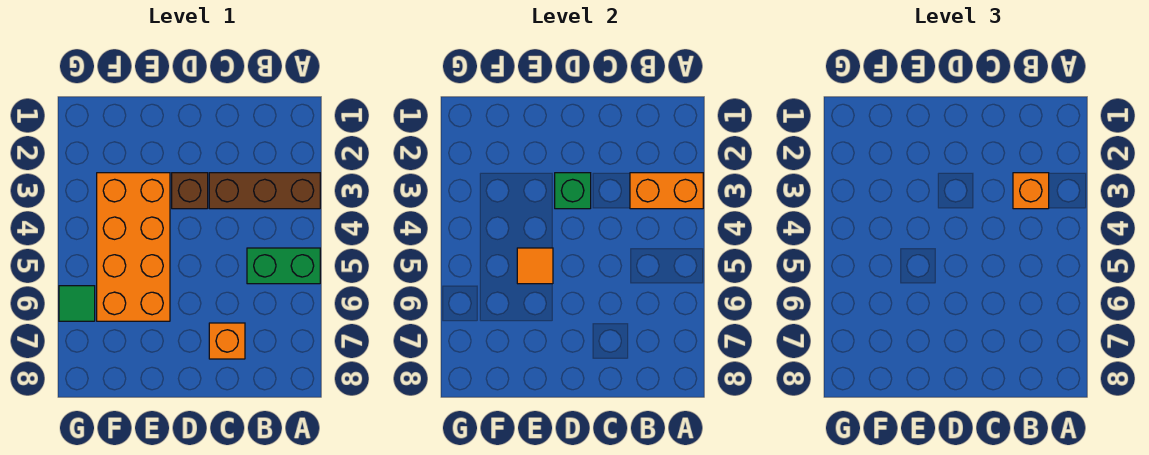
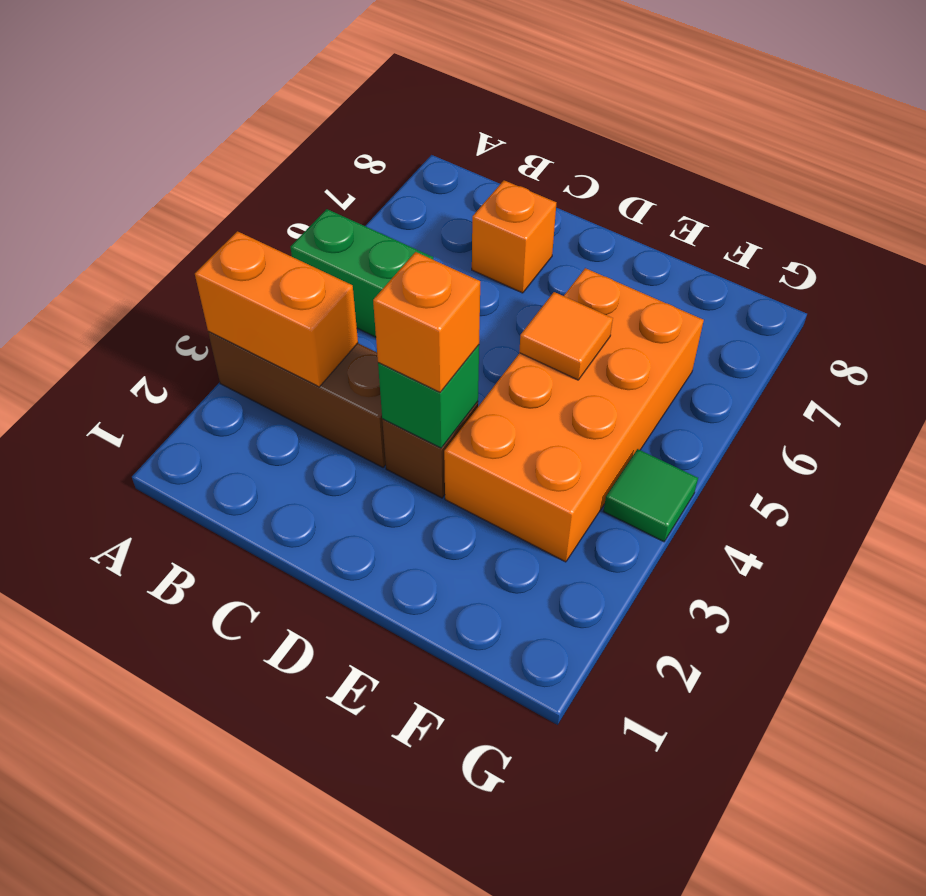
orange 1x1 brick [1013,173,1049,209] -> orange 1x1 brick moved to [373,252,480,392]
green 1x1 tile [59,286,95,321] -> green 1x1 tile moved to [604,449,698,542]

